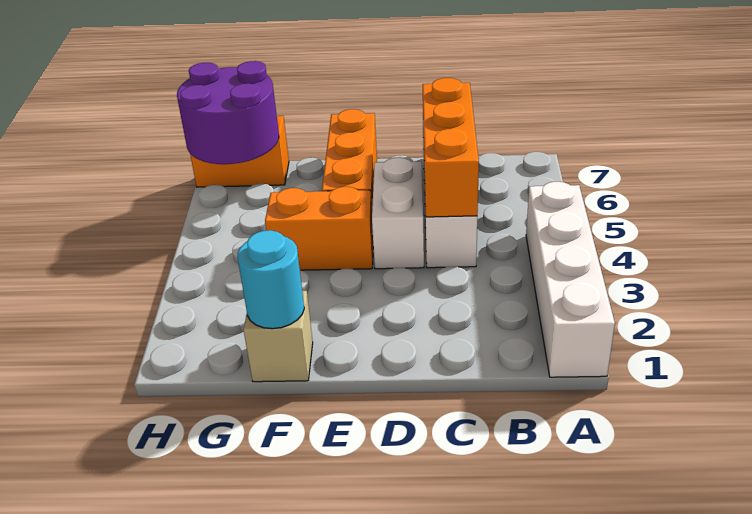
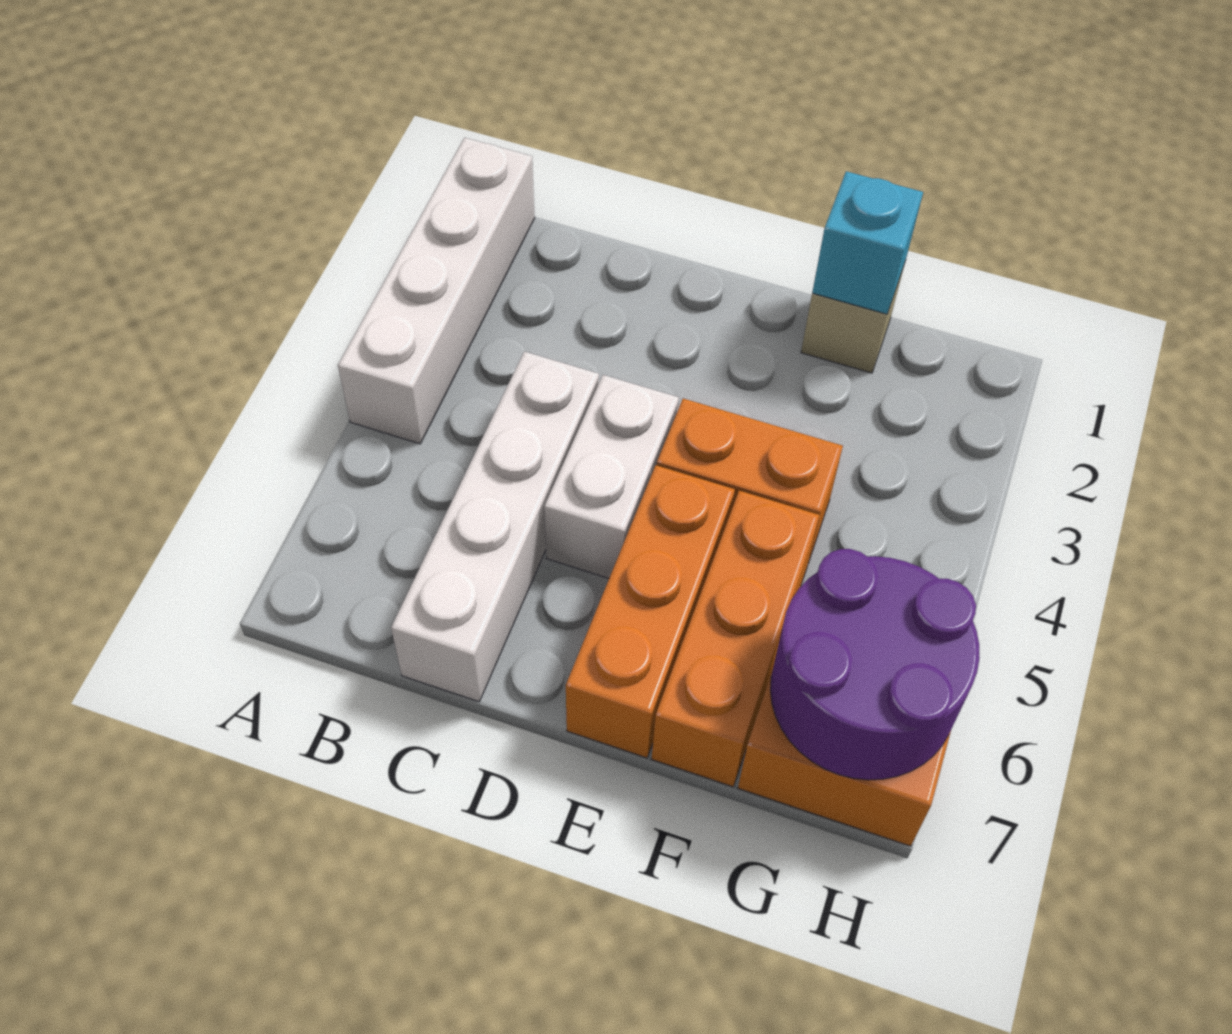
orange 1x3 brick [423,78,479,217] -> orange 1x3 brick moved to [652,491,820,787]
cyan 1x1 round brick [238,230,304,329] -> cyan 1x1 brick [812,171,923,314]

